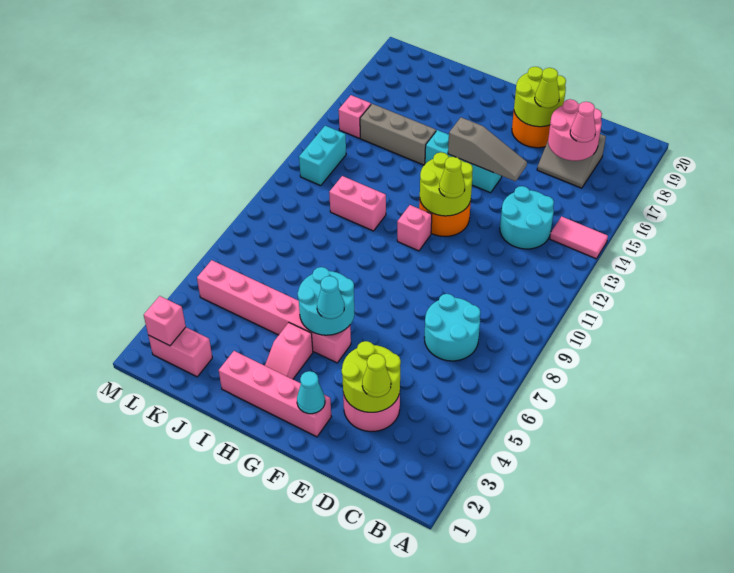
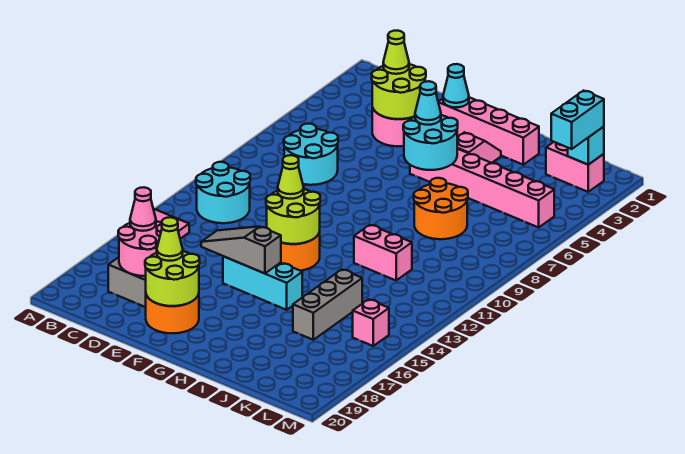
cyan 2x2 round brick [500,186,554,249] -> cyan 2x2 round brick moved to [196,162,250,223]
pink 1x1 brick [397,205,432,251] -> none
none -> orange 2x2 round brick [414,178,468,239]
grey 1x3 brick [360,104,436,165] -> grey 1x3 brick turned to [293,269,362,340]
pink 1x1 brick [144,296,186,346] -> cyan 1x1 brick [568,127,604,165]
cyan 1x2 brick [299,126,346,186] -> cyan 1x2 brick moved to [551,91,604,149]

